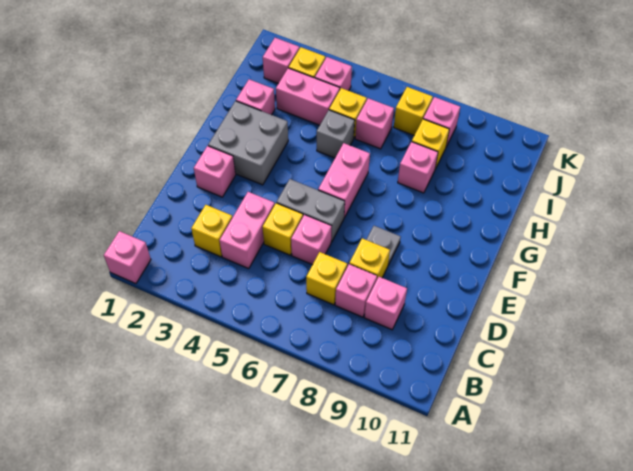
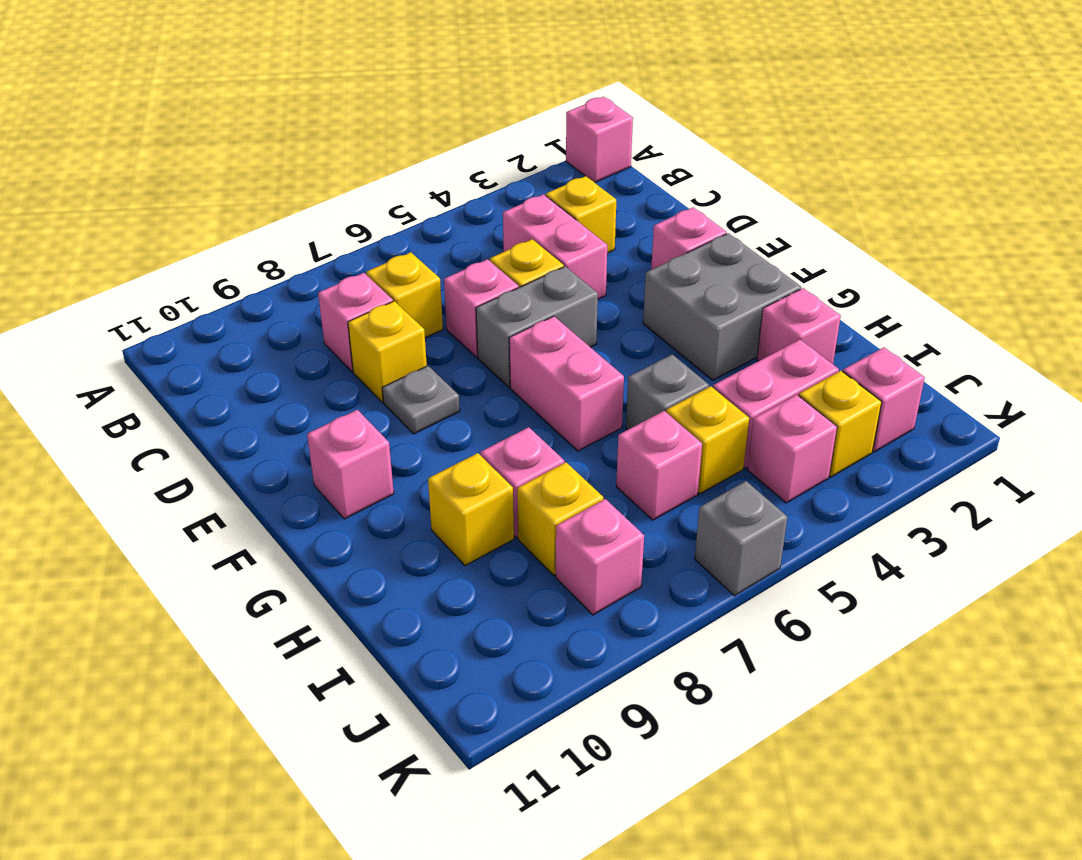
pink 1x1 brick [364,277,407,330] -> pink 1x1 brick moved to [307,410,394,519]
yellow 1x1 brick [394,87,433,135] -> yellow 1x1 brick moved to [428,453,514,566]
none -> grey 1x1 brick [695,481,787,596]

